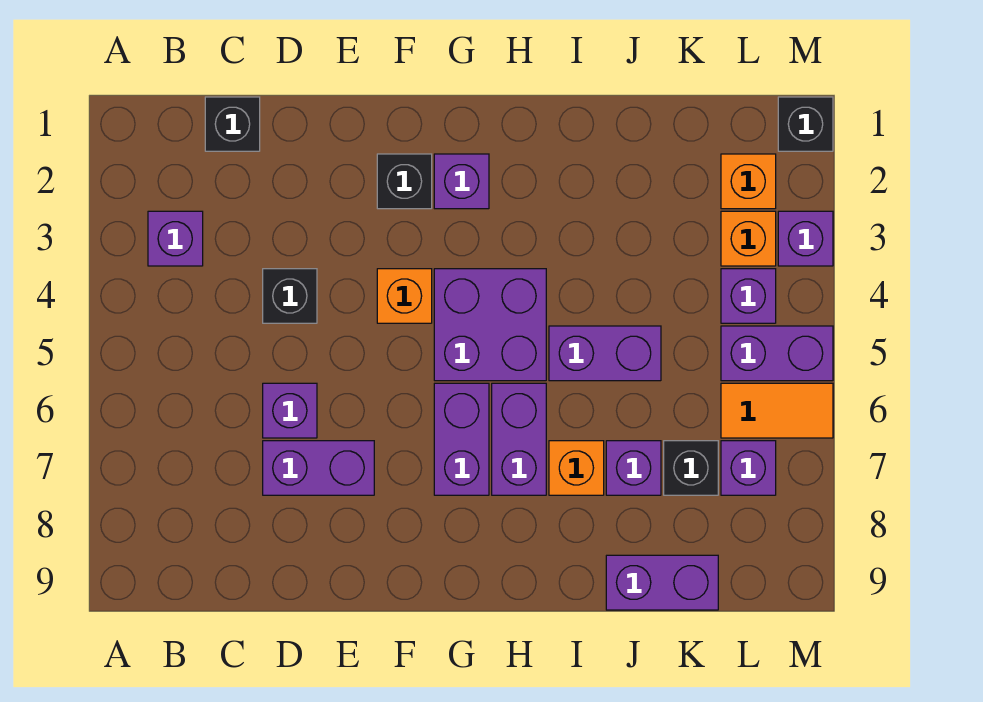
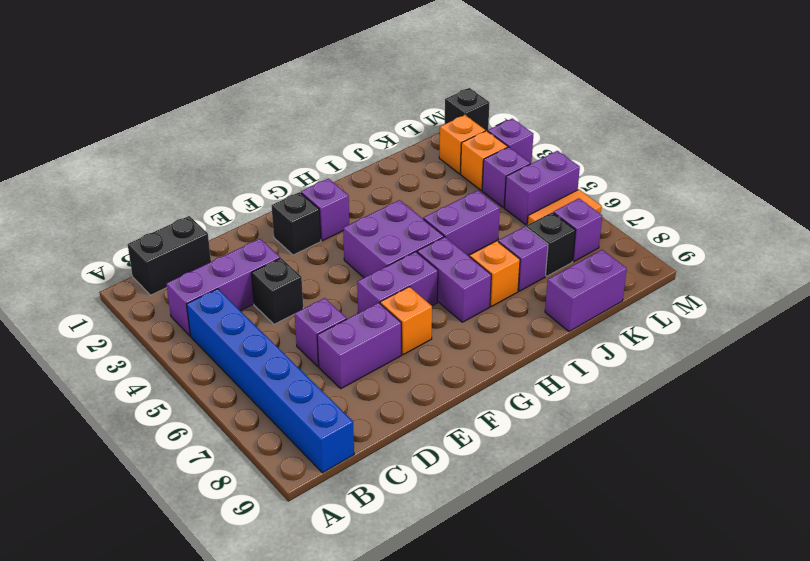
purple 1x1 brick [148,211,203,266] -> purple 1x3 brick [166,239,280,336]
none -> blue 1x6 brick [187,289,354,473]
black 1x1 brick [205,97,260,151] -> black 1x2 brick [128,216,211,295]
orange 1x1 brick [377,269,432,323] -> orange 1x1 brick moved to [380,287,432,355]
purple 1x2 brick [434,383,489,495] -> purple 1x2 brick turned to [357,252,438,313]

